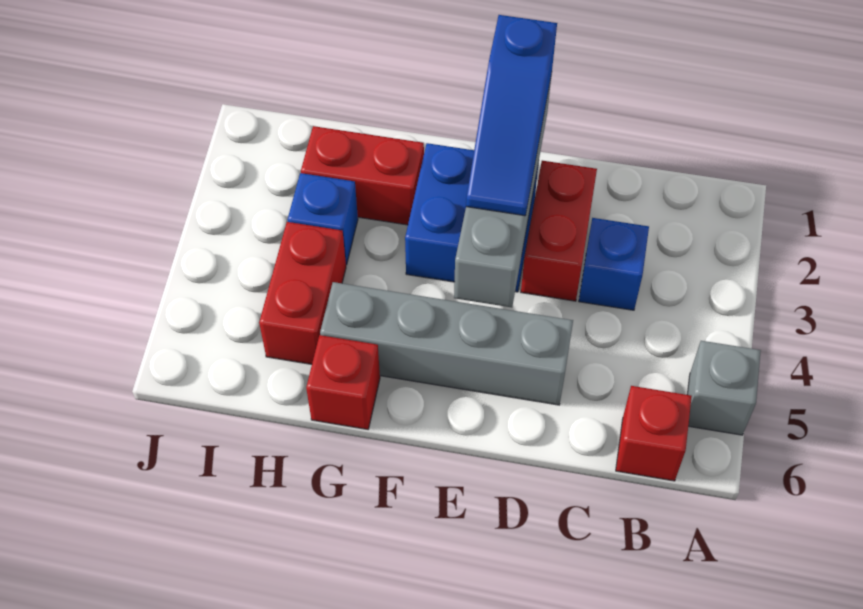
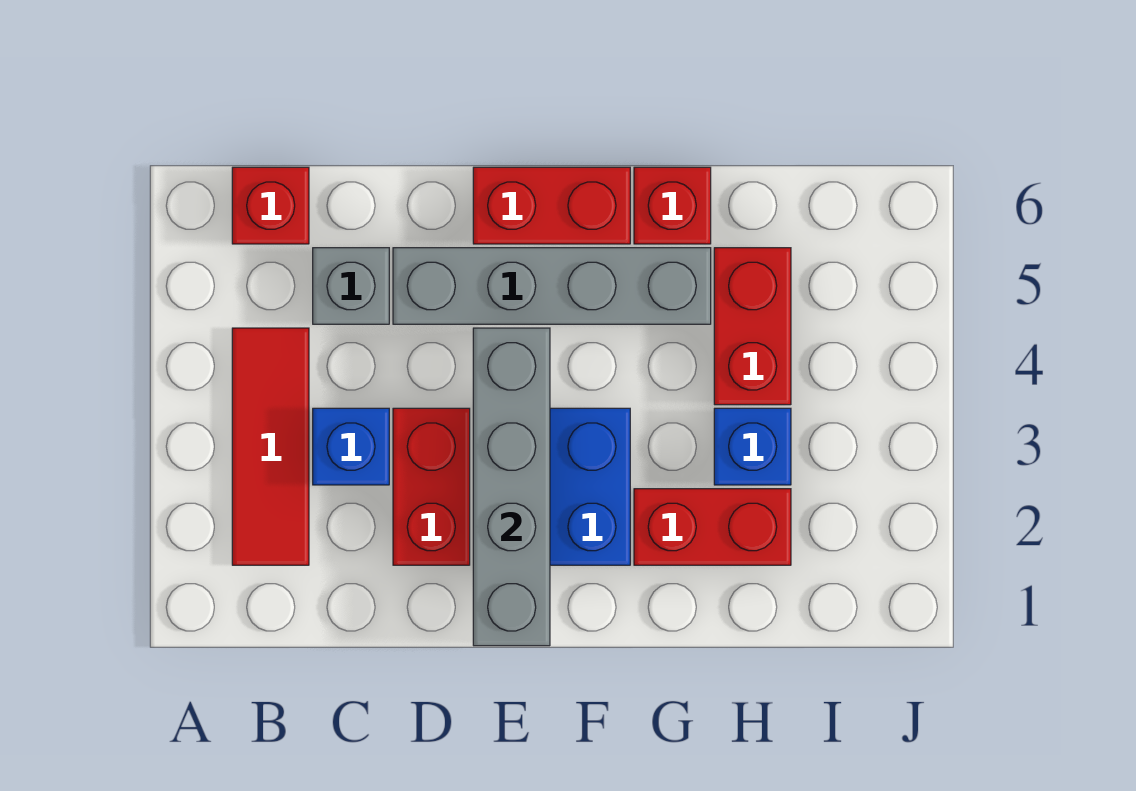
grey 1x1 brick [687,341,761,435] -> grey 1x1 brick moved to [313,248,389,324]
none -> red 1x3 tile [232,328,309,565]
blue 1x3 slope [466,15,557,216] -> none
none -> red 1x2 brick [473,167,630,244]

